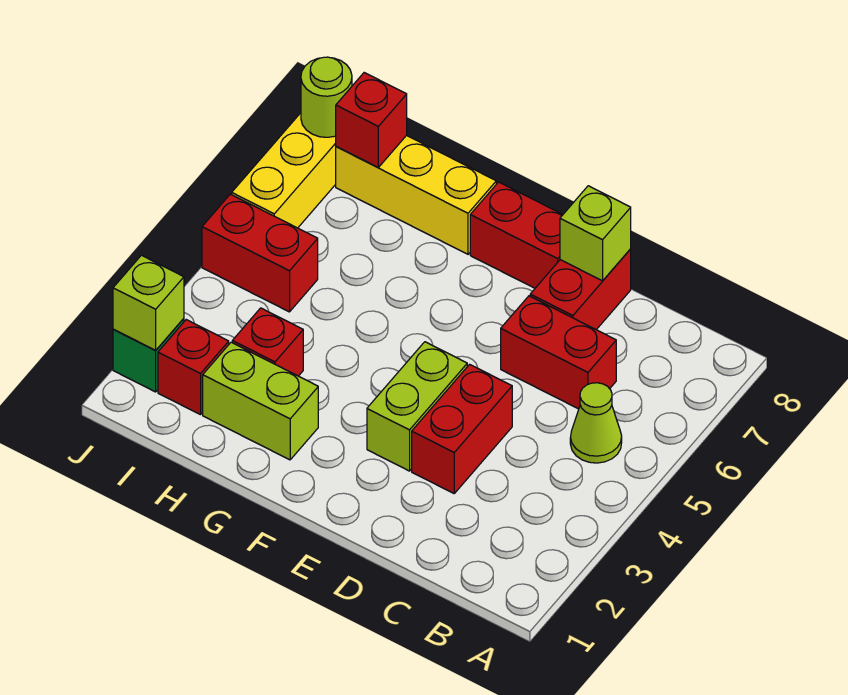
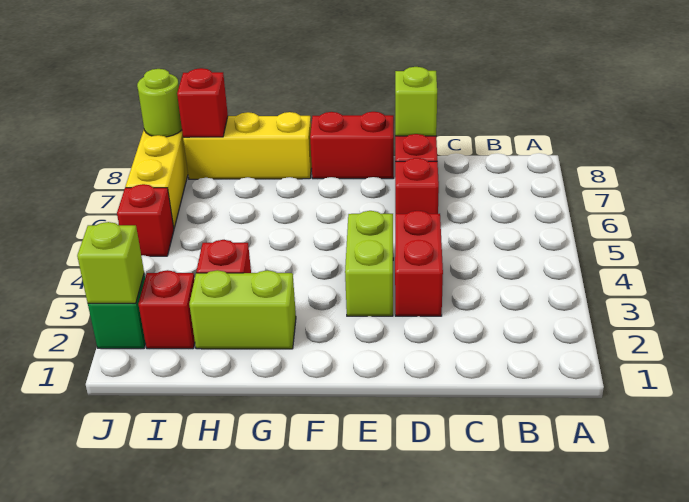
lime 1x1 cone [570,383,622,463] -> none
red 1x2 brick [501,296,616,409] -> red 1x1 brick [395,158,439,214]
red 1x2 brick [202,194,318,312] -> red 1x1 brick [117,184,174,256]

